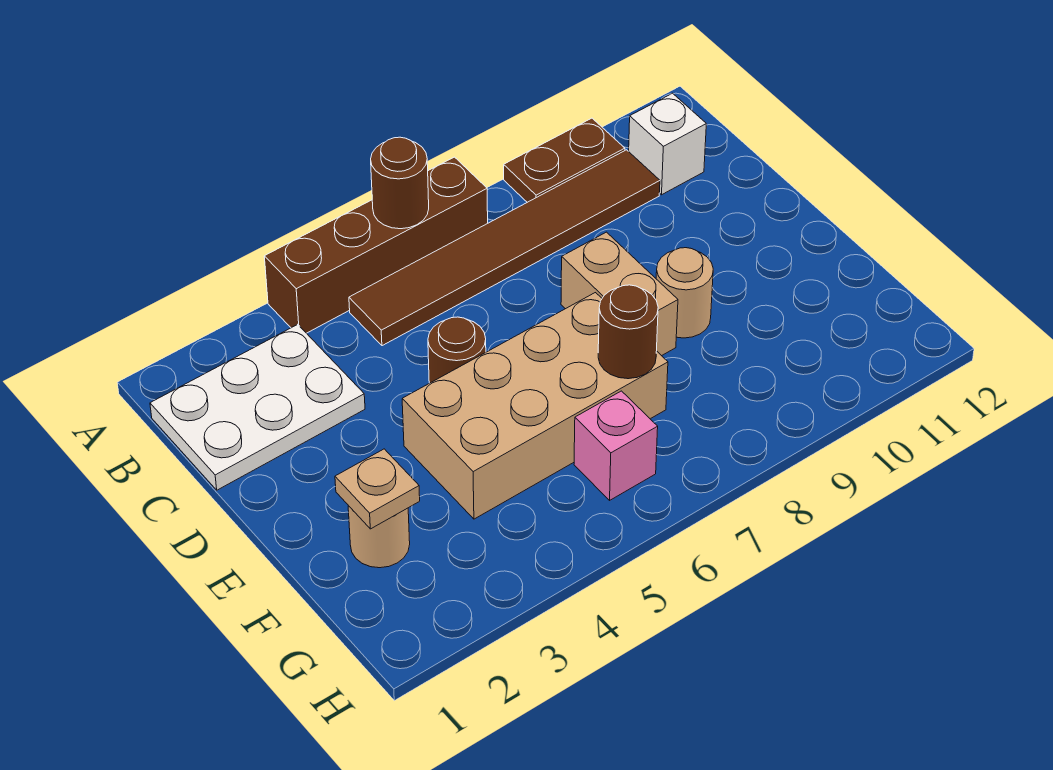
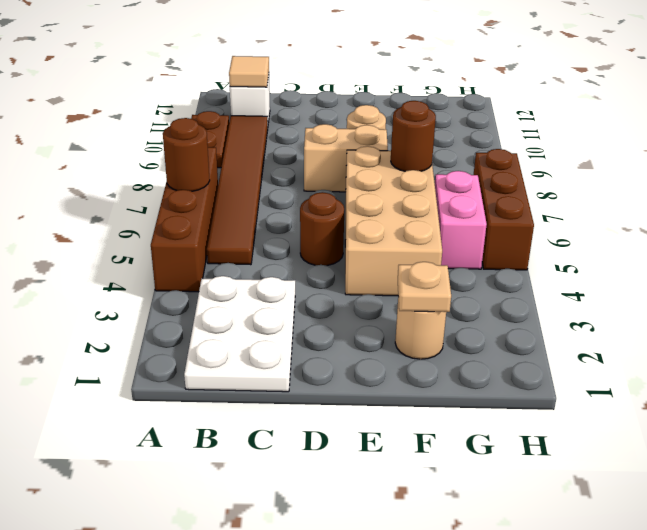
none -> tan 1x1 tile [229,56,269,87]
pink 1x1 brick [574,391,658,500] -> pink 1x2 brick [435,171,487,269]
none -> brown 1x3 brick [474,149,534,270]

